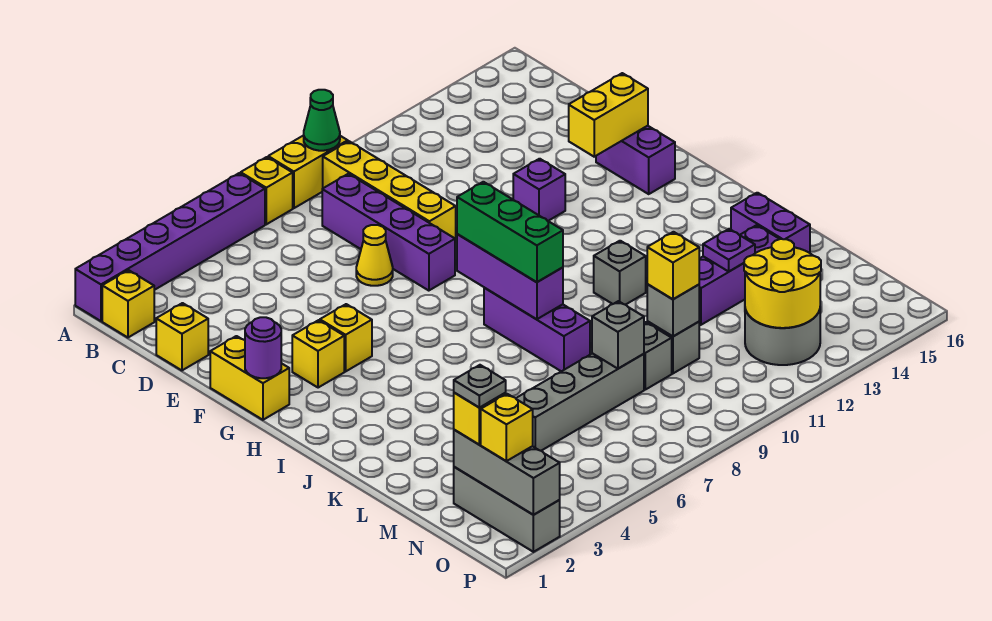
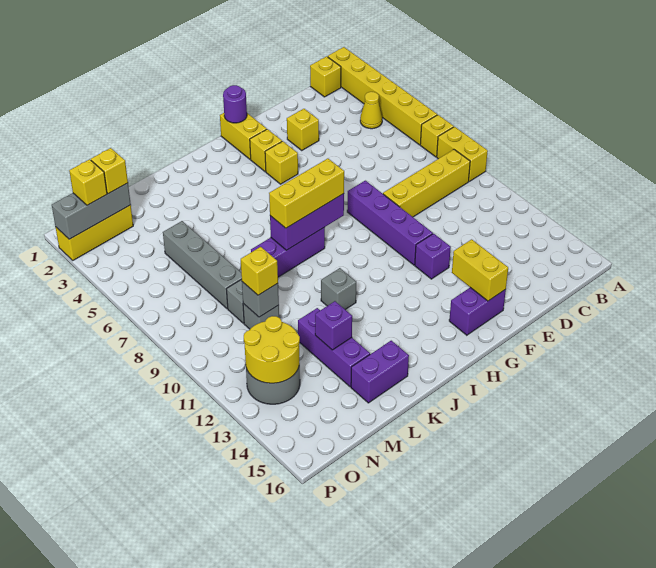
purple 1x6 brick [75,173,265,321] -> yellow 1x6 brick [328,47,437,145]
green 1x1 cone [304,90,340,151] -> none
purple 1x4 brick [322,174,455,291] -> purple 1x4 brick turned to [347,181,433,265]
yellow 1x1 brick [156,303,208,370] -> yellow 1x1 brick moved to [287,109,319,150]
yellow 1x1 cone [356,225,393,286] -> yellow 1x1 cone moved to [360,92,382,129]
yellow 1x2 brick [210,336,289,420] -> yellow 1x2 brick turned to [220,113,267,159]
green 1x3 brick [457,182,563,282] -> yellow 1x3 brick [269,159,344,228]
purple 1x1 plate [703,229,755,271] -> purple 1x1 brick [315,301,352,350]
grey 1x1 brick [592,301,644,369] -> none
grey 1x3 brick [454,467,560,552] -> yellow 1x3 brick [56,205,133,260]
grey 1x1 plate [454,365,506,408] -> none

